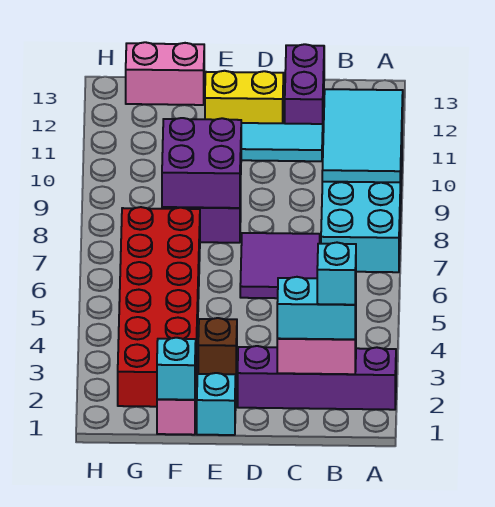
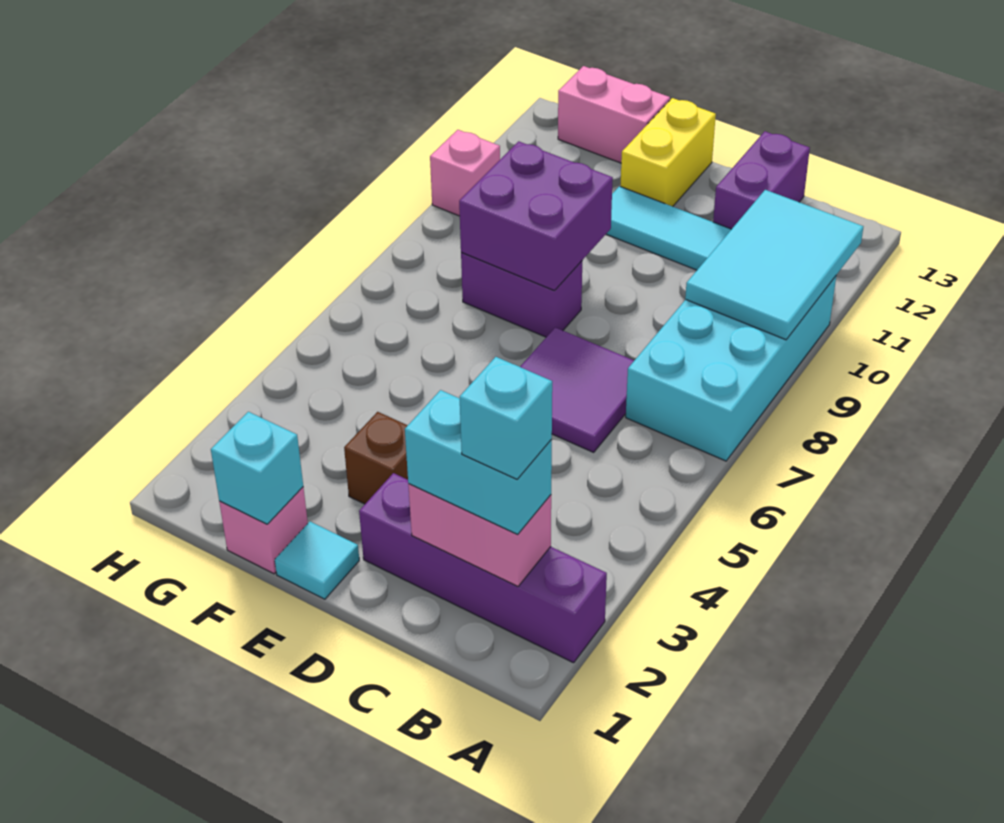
yellow 1x2 brick [205,71,284,123] -> yellow 1x2 brick turned to [620,98,716,207]
cyan 1x1 brick [197,373,236,435] -> cyan 1x1 tile [275,522,359,599]
red 2x6 brick [118,207,200,407] -> none
none -> pink 1x1 brick [430,130,500,216]

